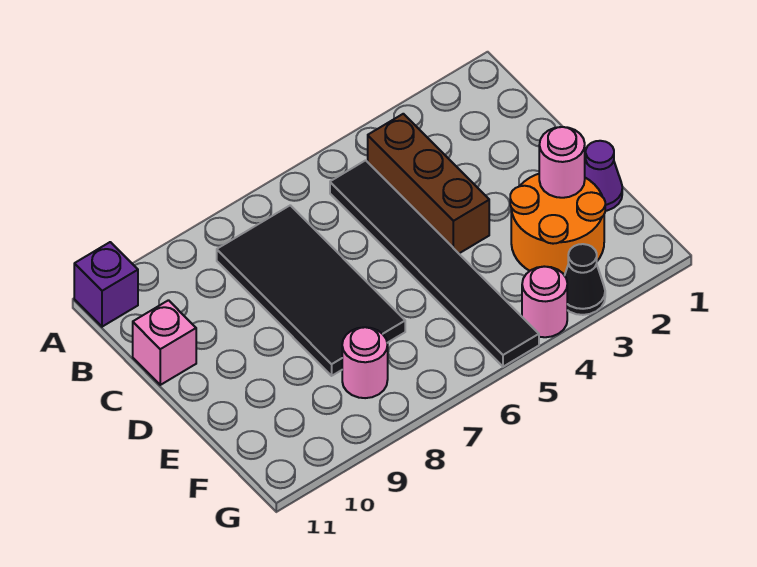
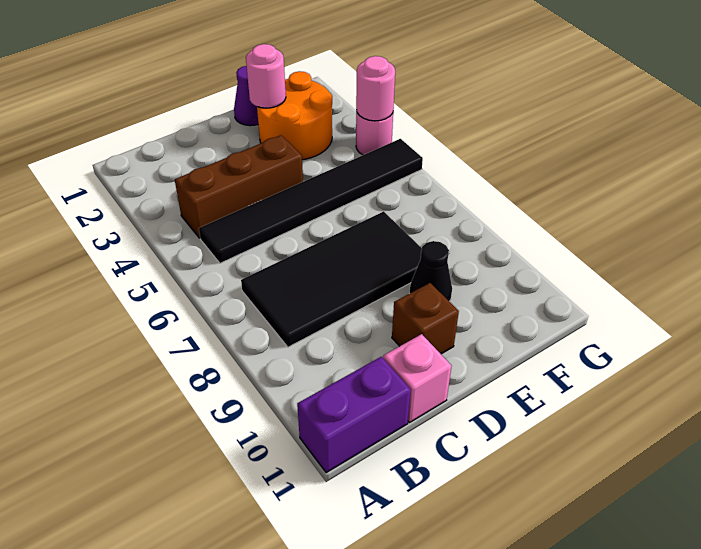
purple 1x1 brick [74,242,138,327] -> purple 1x2 brick [297,357,411,472]
none -> brown 1x1 brick [392,283,459,354]
pink 1x1 round brick [342,327,388,398] -> pink 1x1 round brick moved to [356,56,395,121]
black 1x1 cone [565,244,605,315] -> black 1x1 cone moved to [410,241,452,302]

